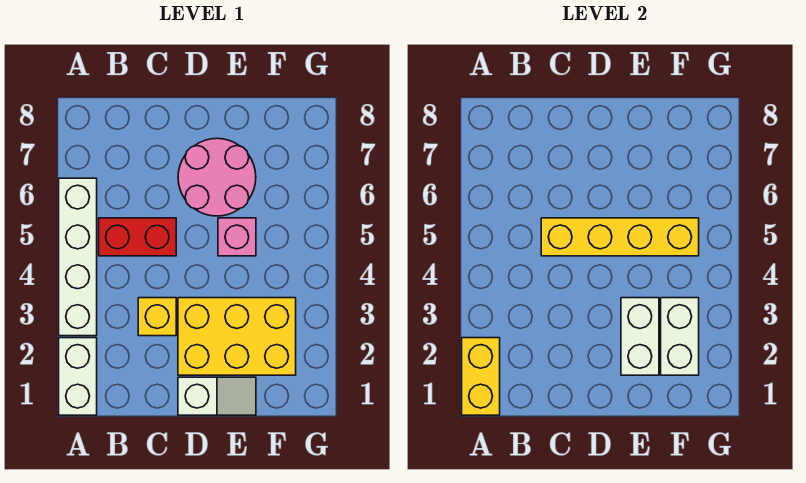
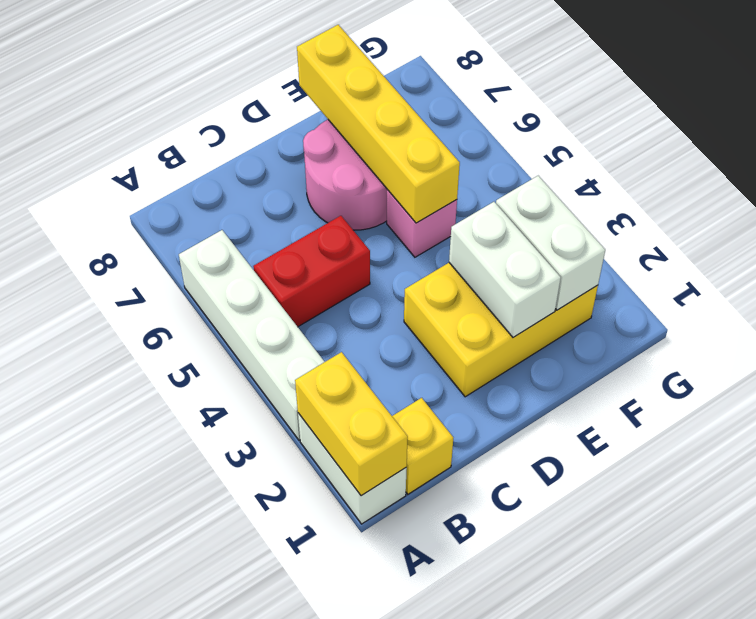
yellow 1x1 brick [138,298,176,336] -> yellow 1x1 brick moved to [392,398,453,494]
yellow 1x4 brick [541,218,699,256] -> yellow 1x4 brick turned to [297,25,460,223]
white 1x2 slope [178,377,256,415] -> none

